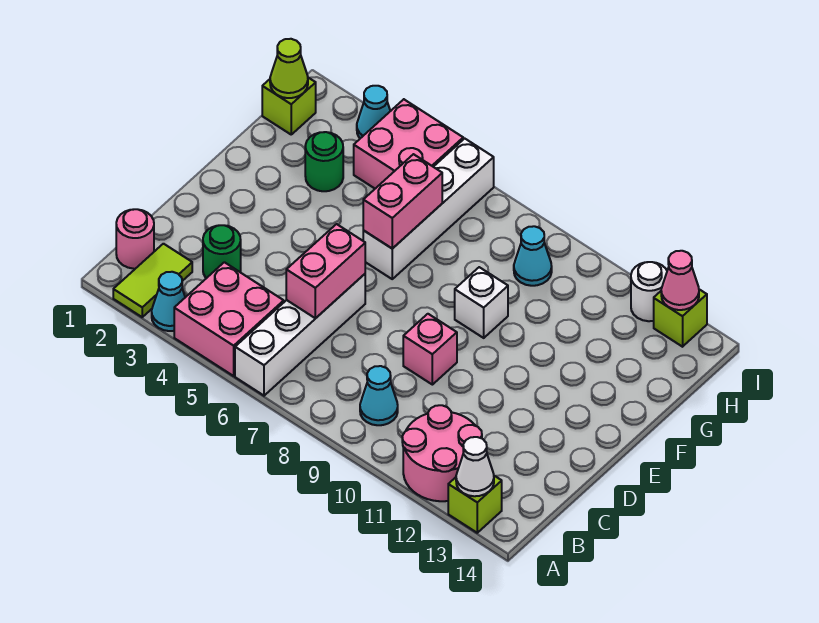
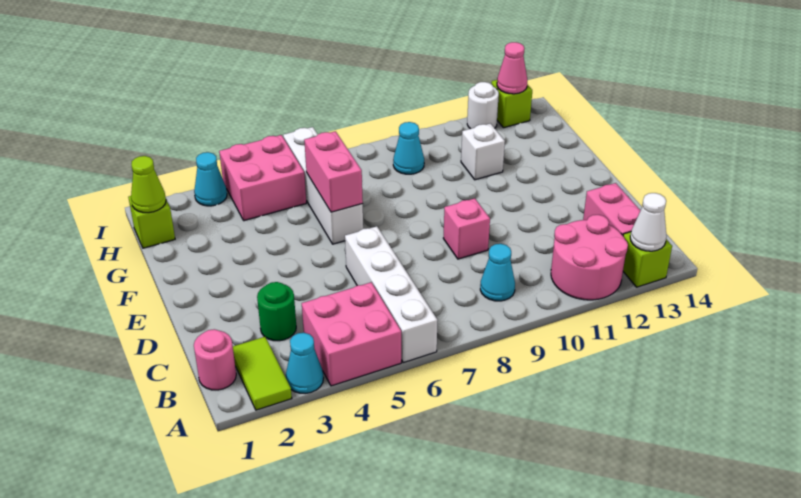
pink 1x2 brick [286,224,365,318] -> pink 1x2 brick moved to [583,183,641,235]
white 1x1 brick [455,267,508,338] -> white 1x1 brick moved to [461,124,505,180]
green 1x1 round brick [305,132,343,191] -> none

